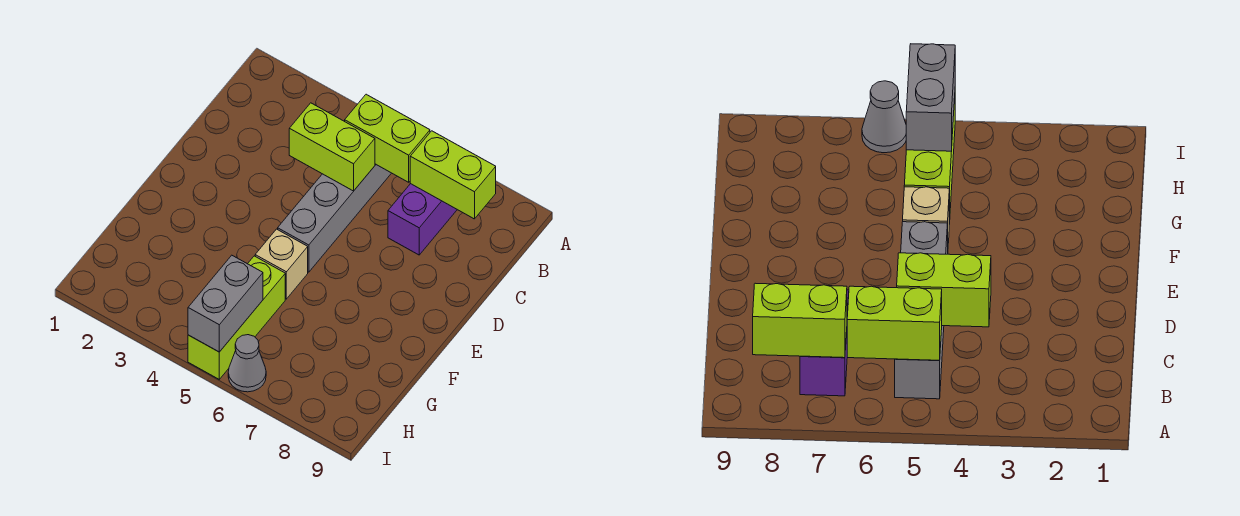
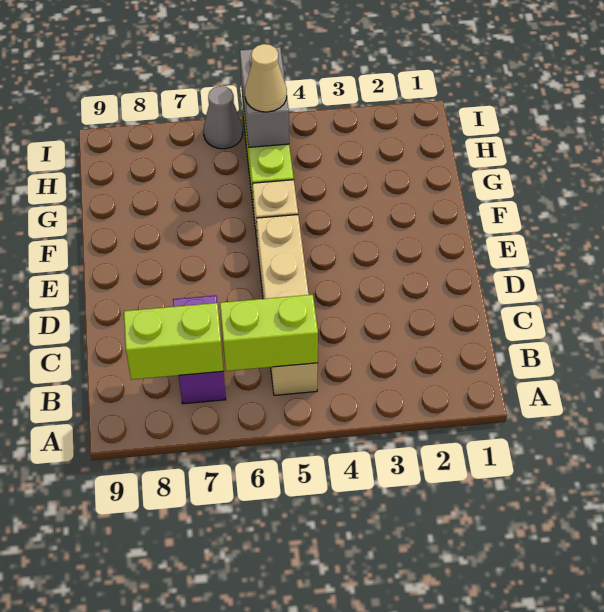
grey 1x4 brick [278,164,391,272] -> tan 1x4 brick [256,215,318,395]
lime 1x2 brick [289,103,375,191] -> none
none -> tan 1x1 cone [245,44,287,112]

